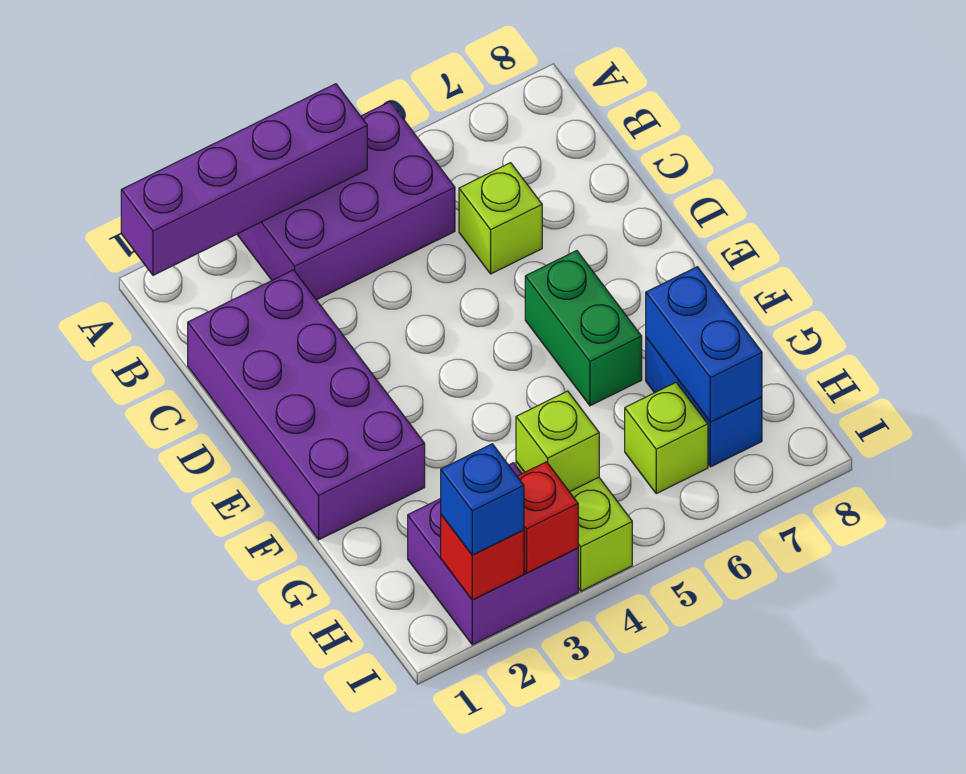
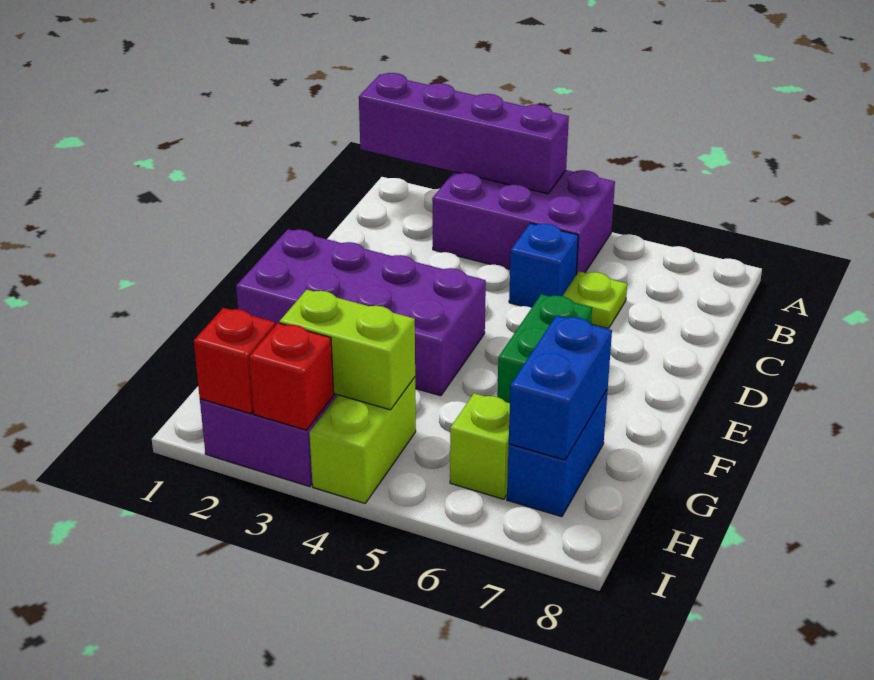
purple 2x4 brick [188,270,425,540] -> purple 2x4 brick turned to [236,229,486,396]
lime 1x1 brick [459,163,542,274] -> lime 1x1 plate [563,271,627,329]
lime 1x1 brick [516,391,599,492] -> lime 1x2 brick [279,290,415,410]
blue 1x1 brick [441,444,524,555] -> blue 1x1 brick moved to [509,223,578,308]

